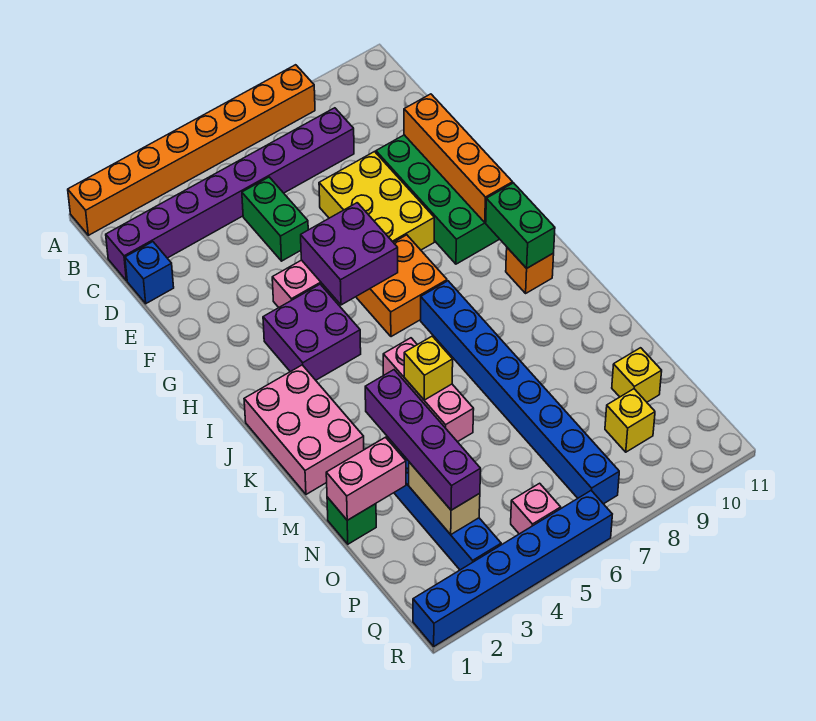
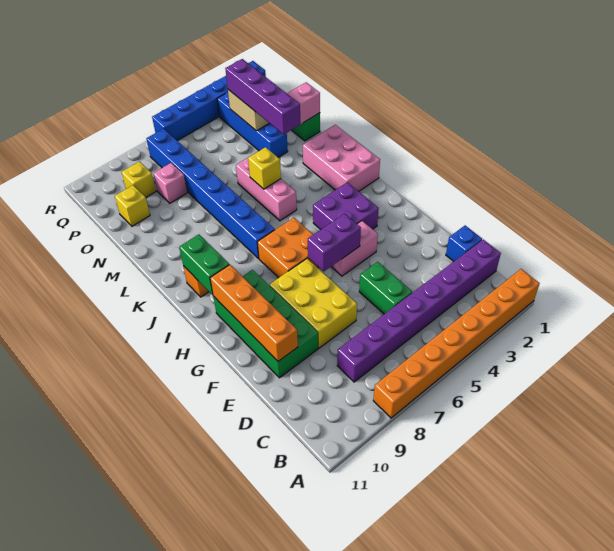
purple 2x2 brick [301,203,398,305] -> purple 1x2 brick [308,214,361,271]
pink 1x1 brick [511,483,561,534] -> pink 1x1 brick moved to [153,163,187,203]

